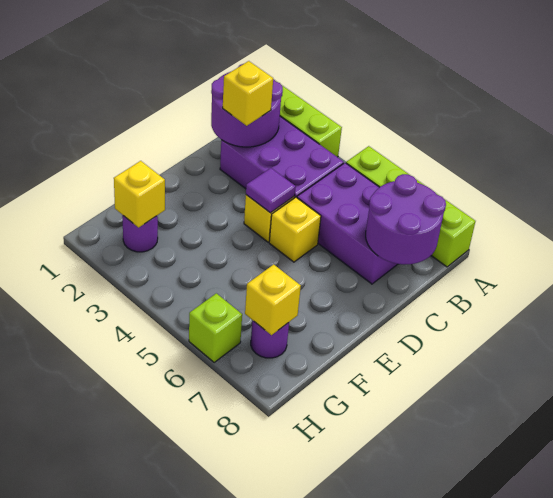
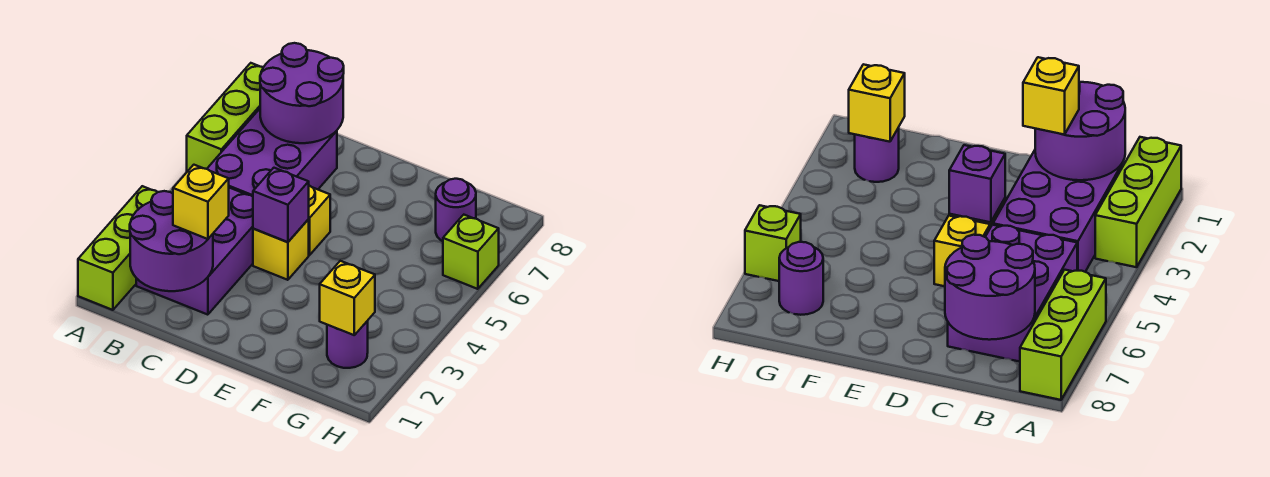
lime 1x4 brick [346,146,476,267] -> lime 1x3 brick [187,63,263,172]
purple 1x1 tile [246,168,296,213] -> purple 1x1 brick [253,168,309,242]
yellow 1x1 brick [245,264,301,335] -> none

